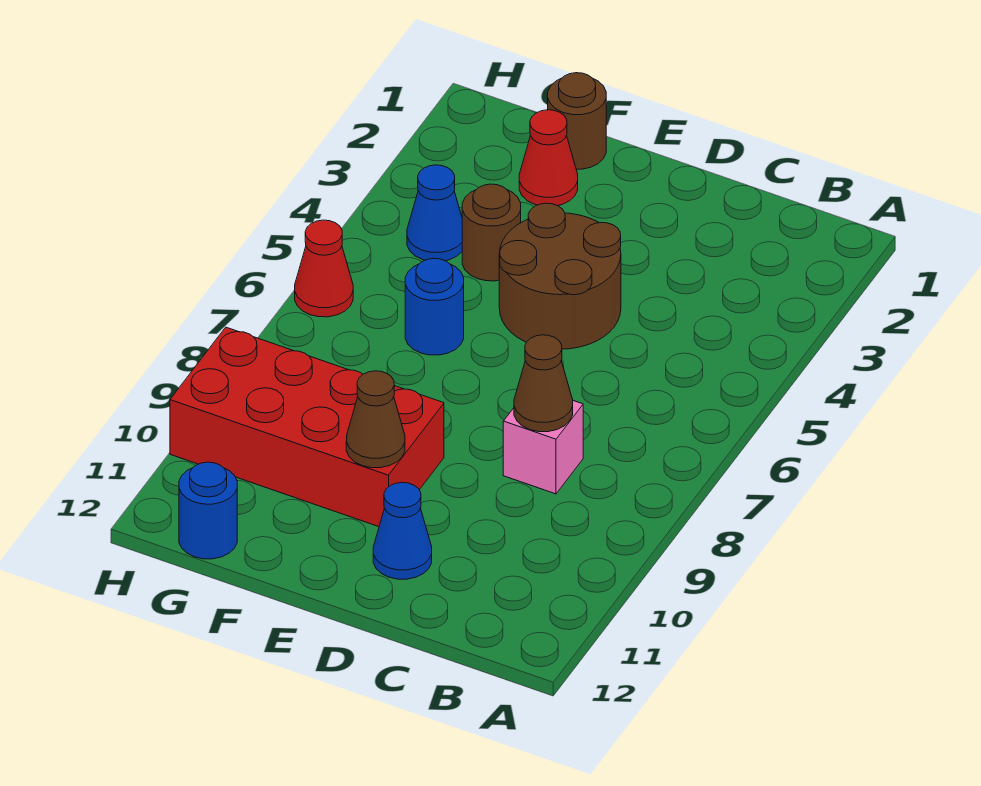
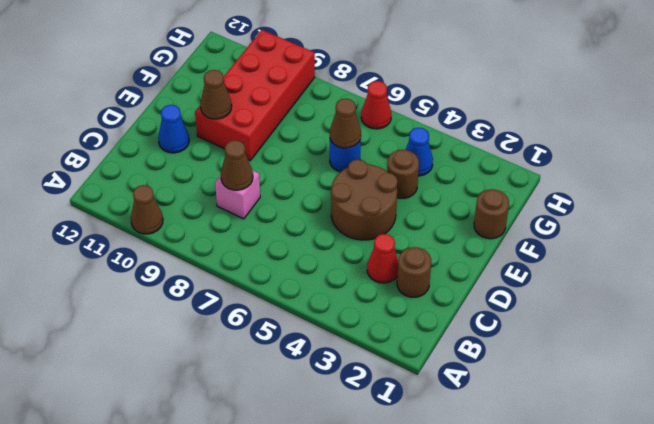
none -> brown 1x1 cone [131,185,163,234]
none -> brown 1x1 round brick [397,247,431,297]
red 1x1 cone [519,110,578,206] -> red 1x1 cone moved to [367,234,398,283]
none -> brown 1x1 cone [330,98,361,148]
blue 1x1 round brick [179,462,237,559] -> none

